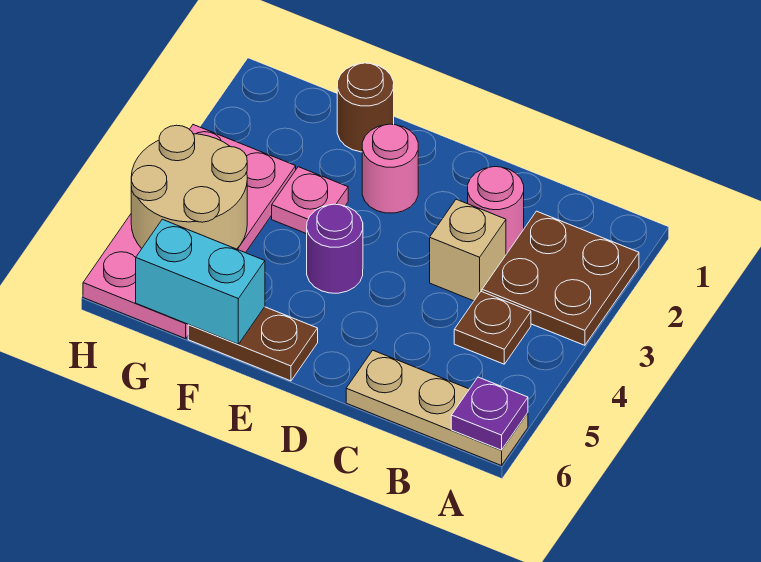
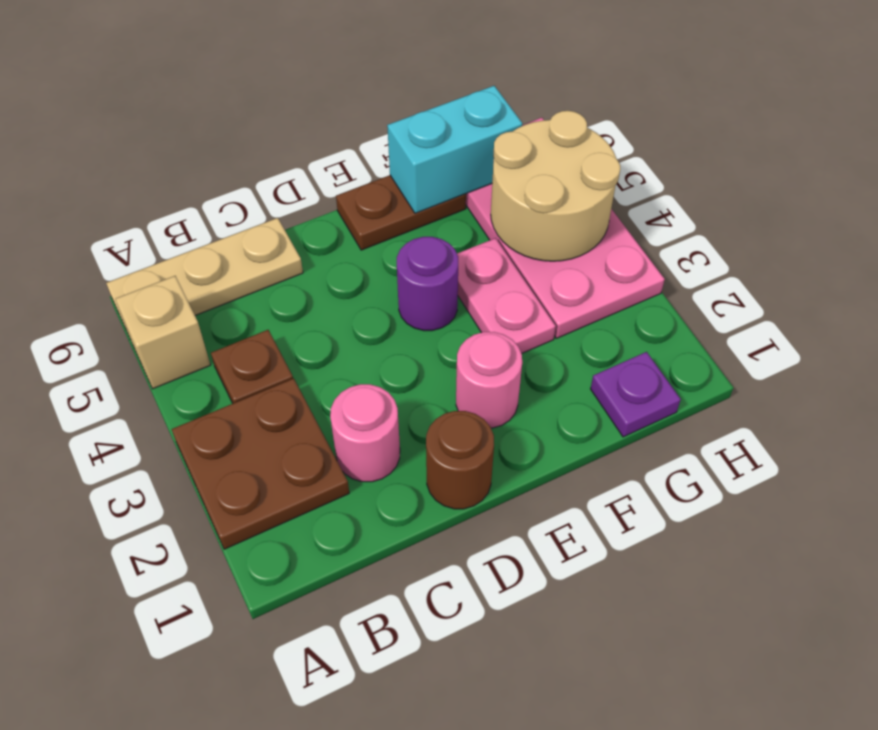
purple 1x1 plate [451,377,528,450] -> purple 1x1 plate moved to [591,352,681,437]
tan 1x1 brick [430,199,506,301] -> tan 1x1 brick moved to [115,276,210,389]
brown 1x1 round brick [337,63,394,152] -> brown 1x1 round brick moved to [426,411,494,509]
pink 1x1 plate [272,167,348,234] -> pink 1x2 plate [457,238,556,354]

